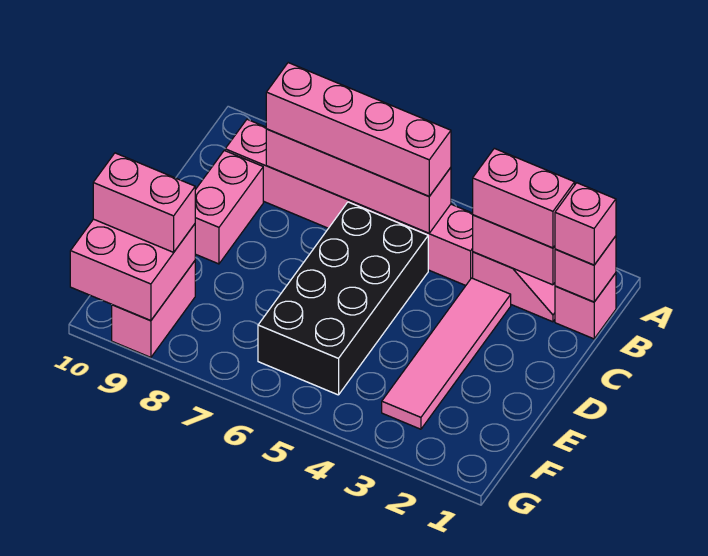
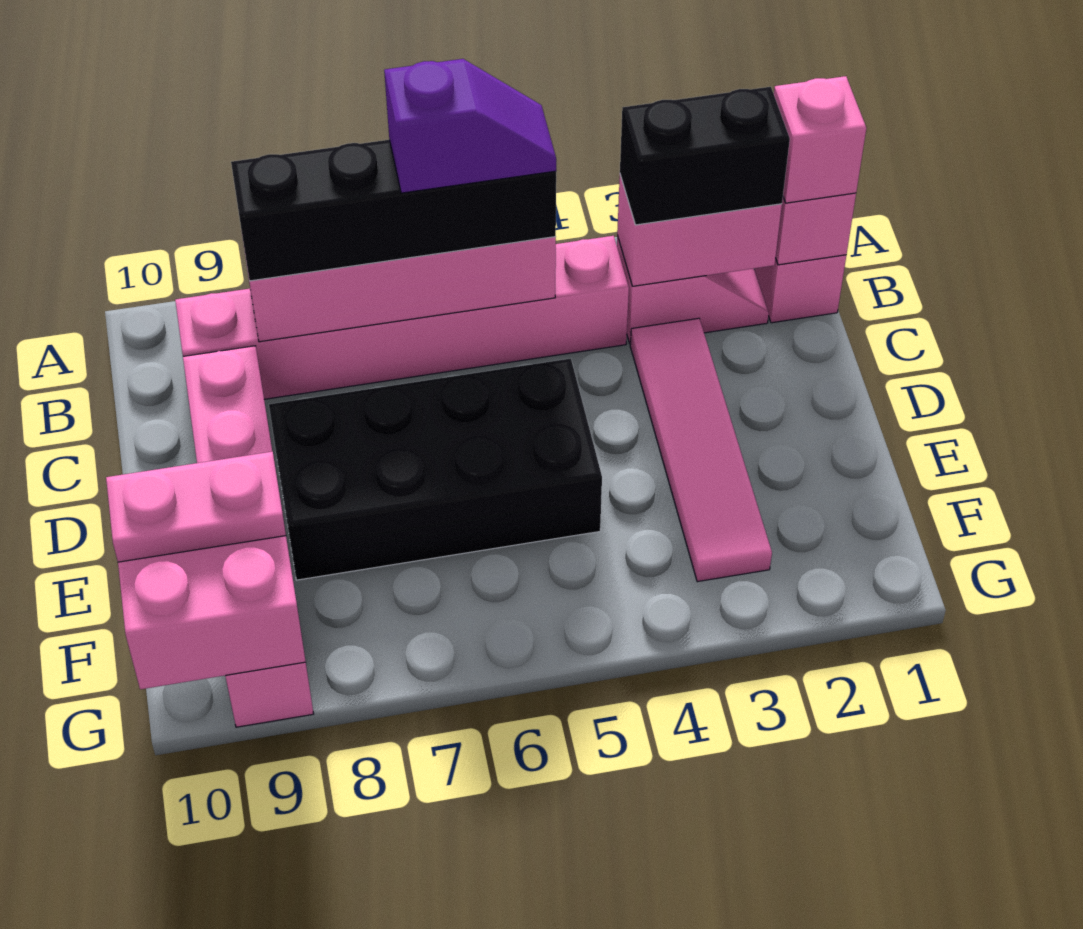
pink 1x2 brick [473,148,575,248] -> black 1x2 brick [620,87,790,225]
pink 1x4 brick [266,63,451,196] -> black 1x4 brick [231,140,556,281]
none -> purple 1x2 slope [384,59,556,193]
black 2x4 brick [258,202,428,395] -> black 2x4 brick turned to [269,358,602,580]
pink 1x2 brick [93,153,195,252] -> pink 1x2 plate [106,452,286,562]

